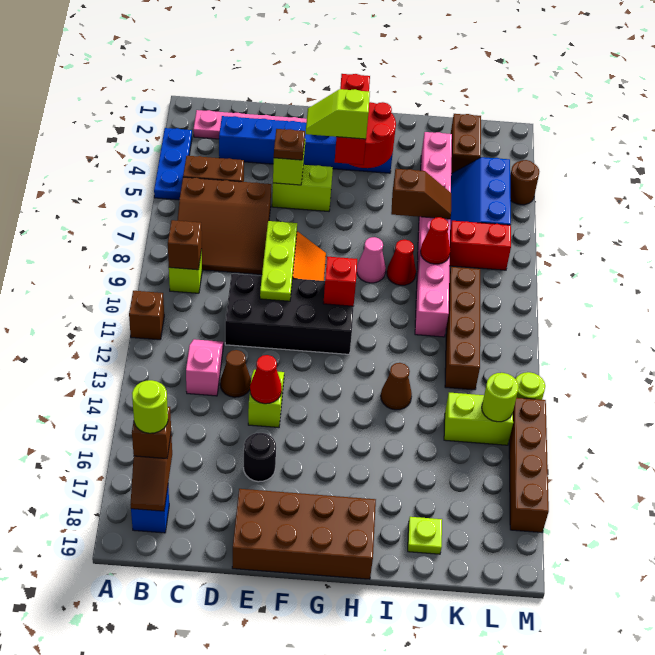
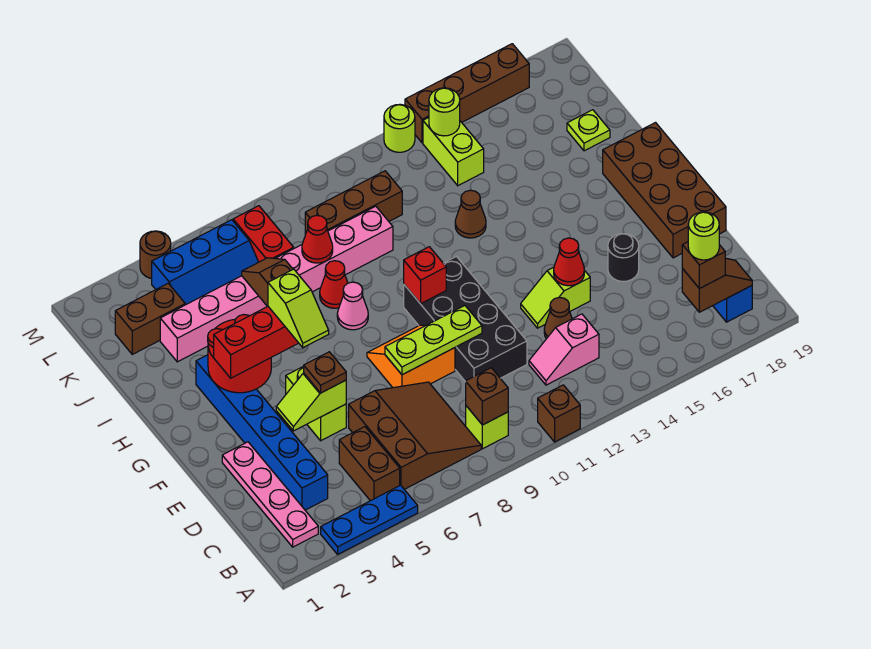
brown 1x4 brick [445,267,480,390] -> brown 1x3 brick [305,171,402,235]

